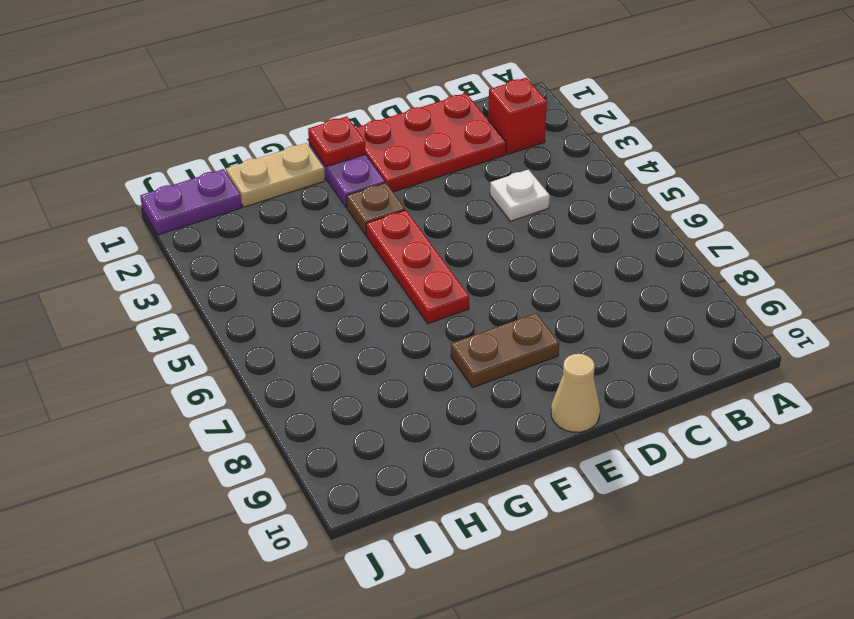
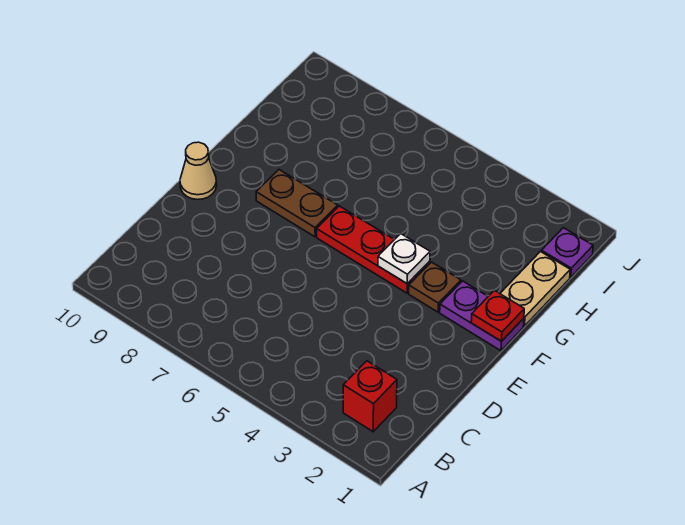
red 2x3 plate [356,93,506,192] -> none
white 1x1 plate [490,170,550,221] -> white 1x1 plate moved to [378,234,430,284]
brown 1x2 plate [451,313,559,387] -> brown 1x2 plate turned to [256,170,338,237]
purple 1x2 plate [140,169,242,235] -> purple 1x1 plate [541,228,593,277]

